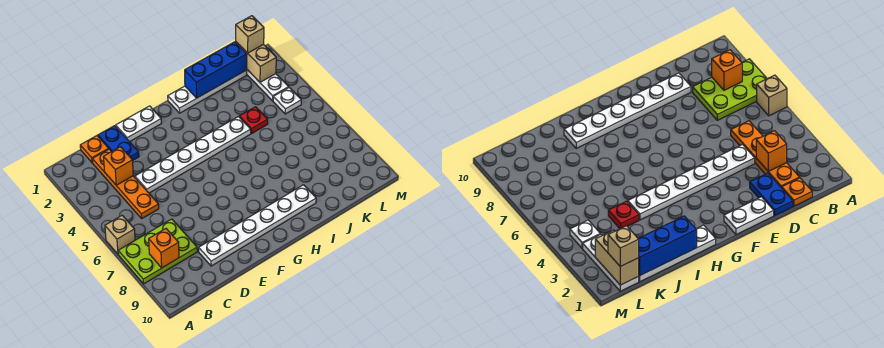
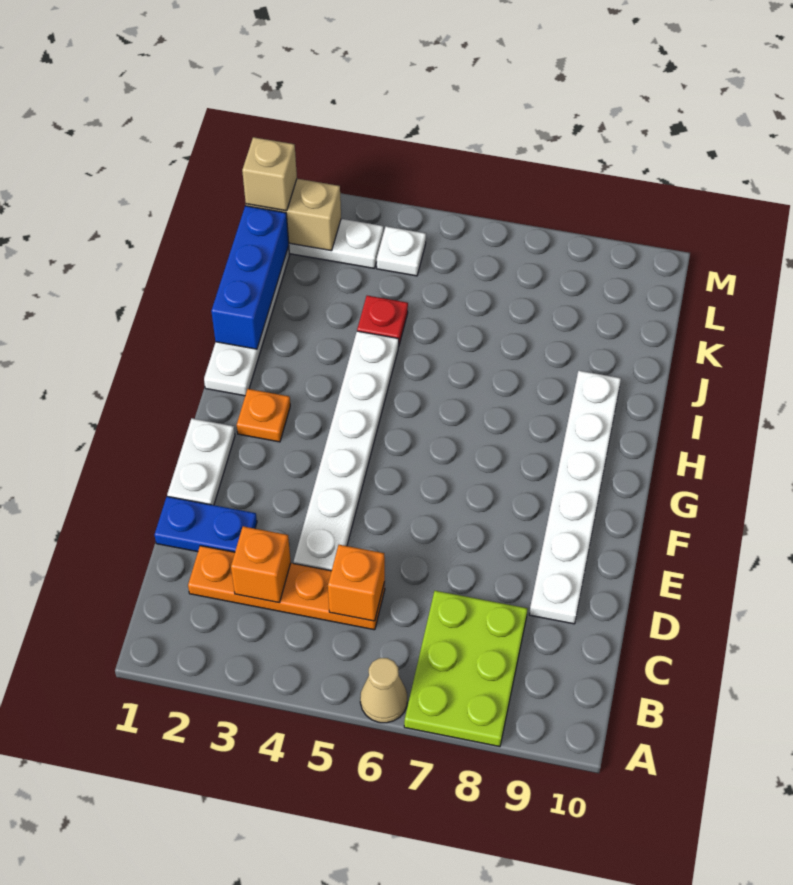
tan 1x1 brick [105,215,135,254] -> tan 1x1 cone [360,658,407,723]
orange 1x1 brick [149,229,179,268] -> orange 1x1 brick moved to [328,545,385,621]
orange 1x1 plate [80,136,109,163] -> orange 1x1 plate moved to [237,389,290,442]

